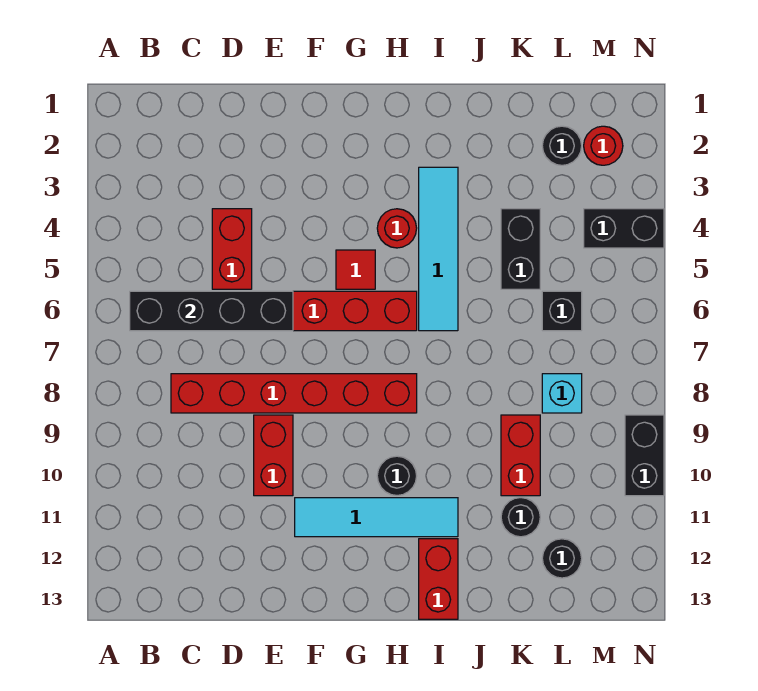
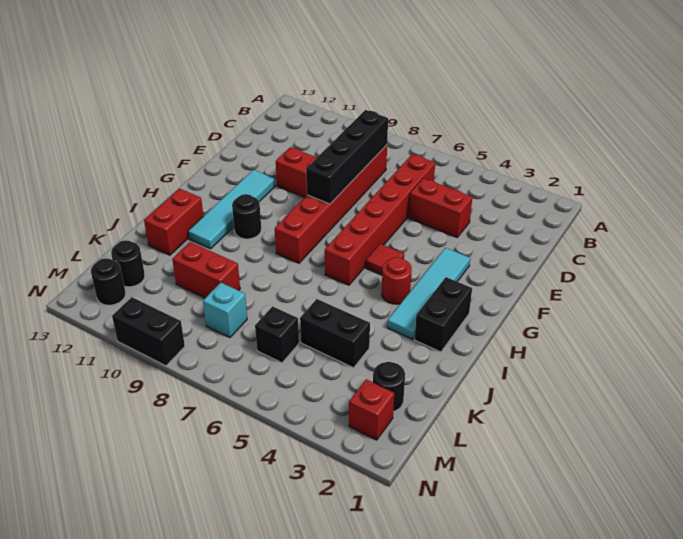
black 1x4 brick [130,291,293,331] -> black 1x4 brick moved to [306,110,388,204]
cyan 1x4 tile [419,167,458,331] -> cyan 1x4 tile turned to [387,248,470,339]
red 1x2 brick [419,539,458,619] -> red 1x2 brick turned to [144,189,203,255]
black 1x1 round brick [501,498,540,537] -> black 1x1 round brick moved to [91,258,126,305]
red 1x1 round brick [584,126,623,165] -> red 1x1 brick [349,380,394,440]
black 1x2 brick [584,209,664,248] -> black 1x2 brick moved to [415,277,472,352]

